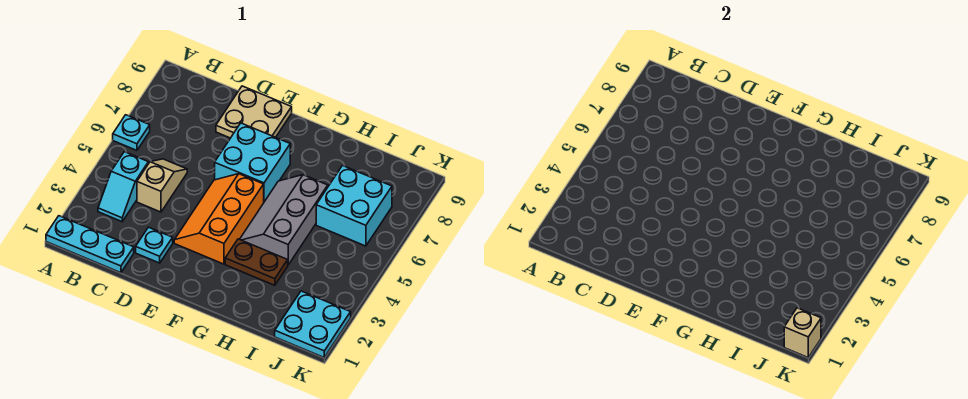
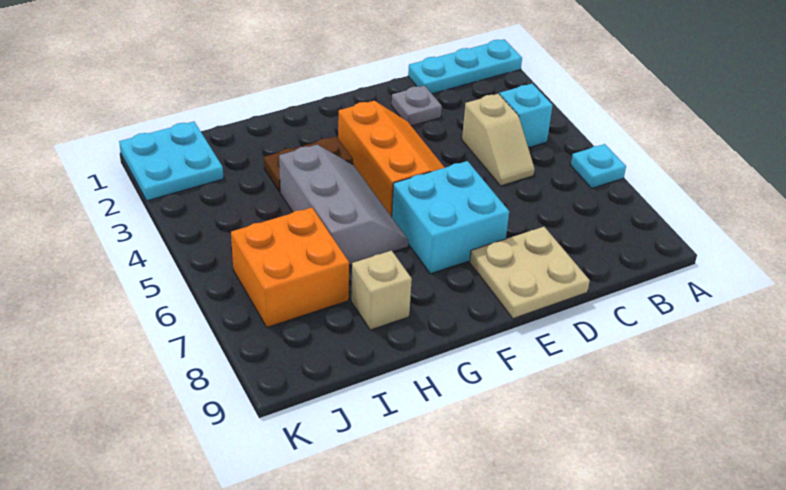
cyan 1x1 plate [136,227,173,263] -> grey 1x1 plate [392,86,442,126]
cyan 2x2 brick [316,166,392,246] -> orange 2x2 brick [231,208,349,327]
tan 1x1 brick [784,308,821,357] -> tan 1x1 brick moved to [351,251,412,330]

